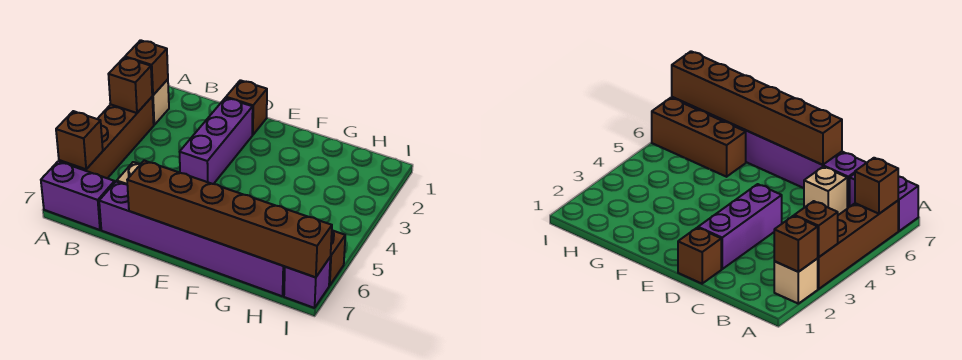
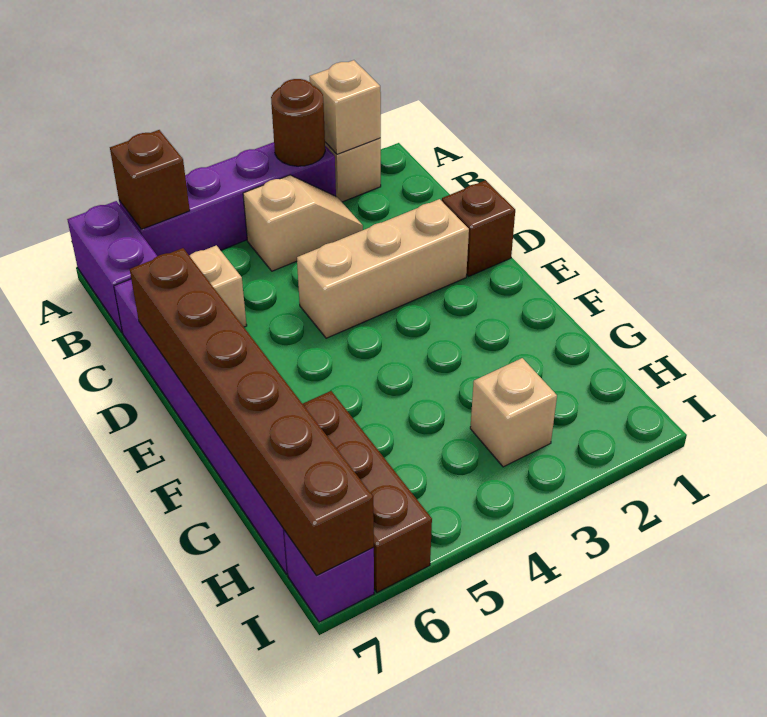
brown 1x1 brick [125,40,168,95] -> tan 1x1 brick [309,60,381,154]
brown 1x4 brick [59,97,154,178] -> purple 1x4 brick [119,142,336,256]
brown 1x1 brick [108,57,152,113] -> brown 1x1 round brick [271,79,325,166]
none -> tan 1x2 slope [243,175,363,271]
purple 1x3 brick [180,98,253,184] -> tan 1x3 brick [297,199,469,338]
none -> tan 1x1 brick [470,358,557,467]

